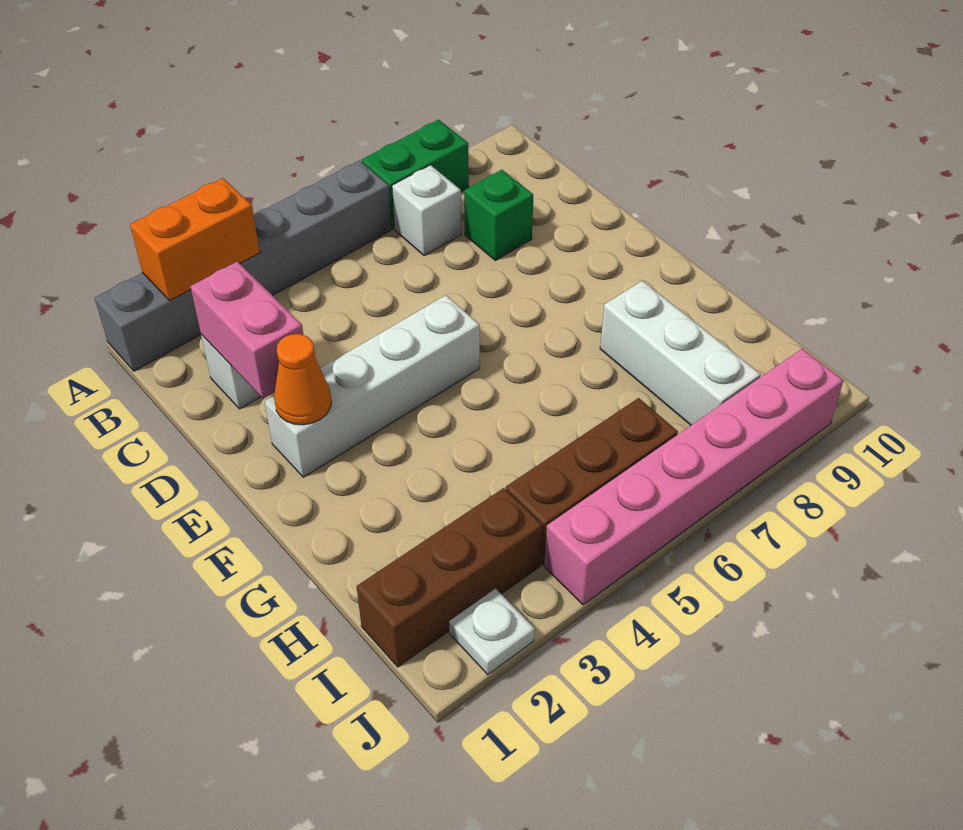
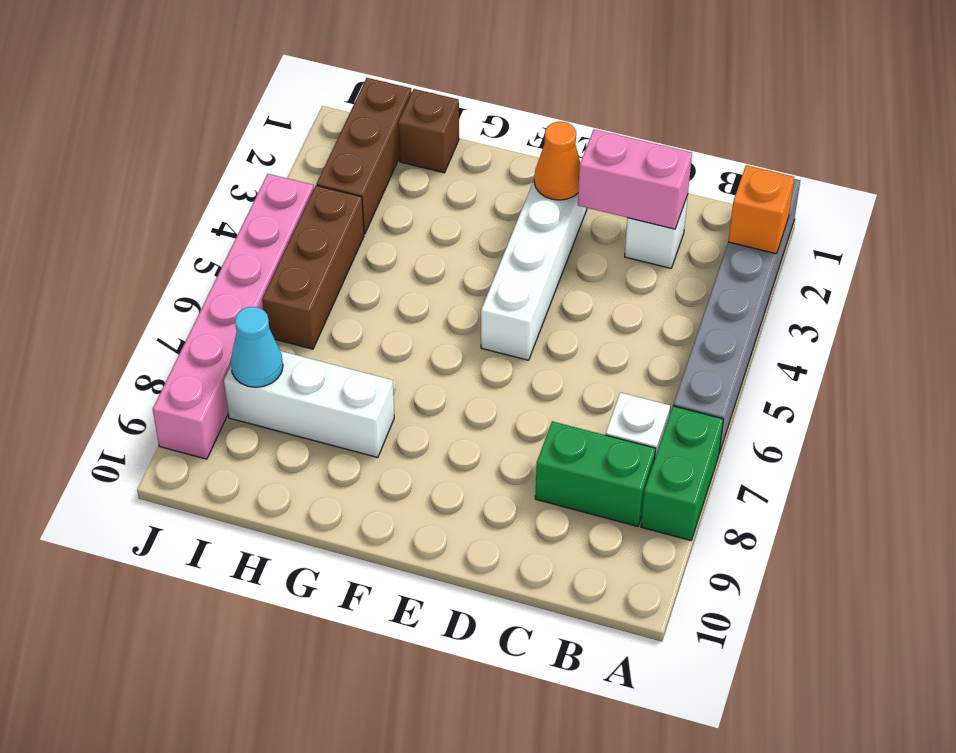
orange 1x2 brick [130,178,260,301] -> orange 1x1 brick [728,165,794,254]
green 1x1 brick [464,170,533,260] -> green 1x2 brick [535,421,656,526]
none -> brown 1x1 brick [398,89,459,173]
none -> cyan 1x1 cone [230,307,283,387]
white 1x1 plate [449,589,535,675] -> none

